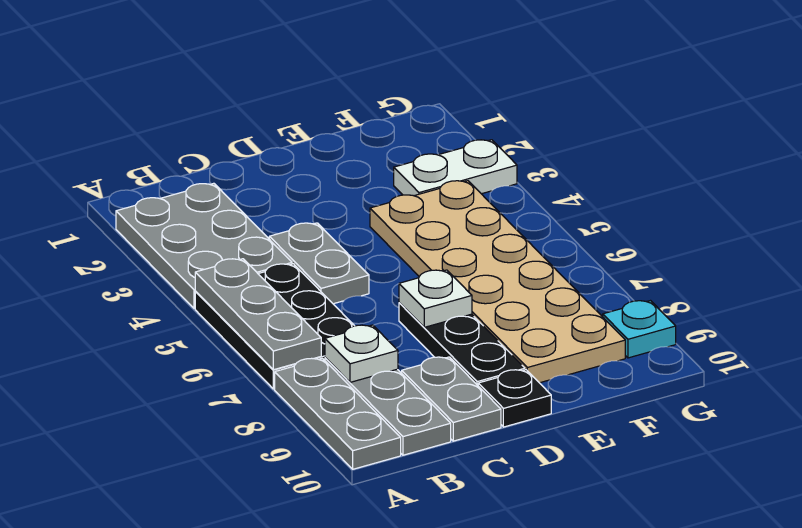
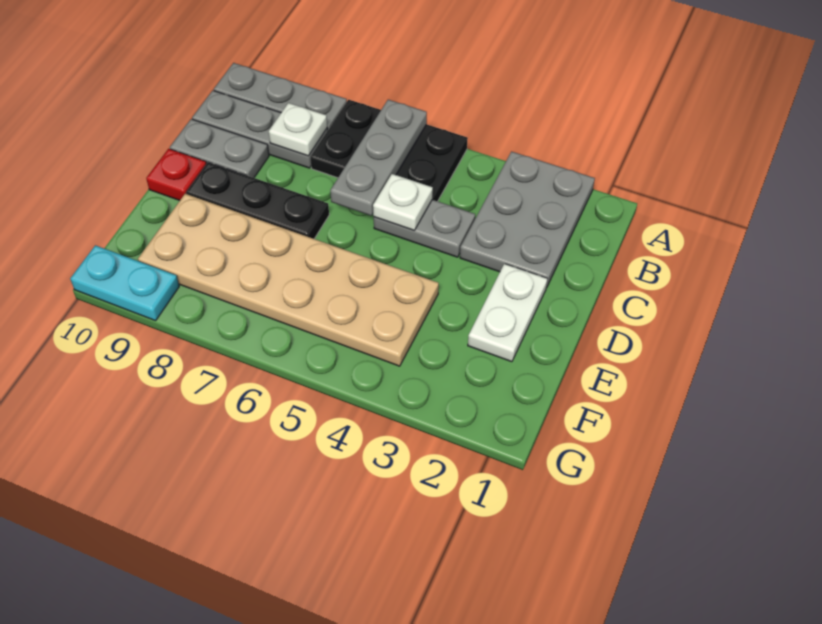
grey 2x3 plate [116,183,292,308] -> grey 2x3 plate turned to [460,152,595,288]
grey 1x3 plate [195,259,321,370] -> grey 1x3 plate turned to [330,100,427,216]
white 1x1 plate [399,270,472,327] -> white 1x1 plate moved to [373,174,433,230]
black 1x1 plate [478,370,551,427] -> red 1x1 plate [146,149,206,200]
white 1x2 plate [394,140,517,196] -> white 1x2 plate moved to [468,264,547,362]
cyan 1x1 plate [603,301,676,358] -> cyan 1x2 plate [70,245,179,321]

